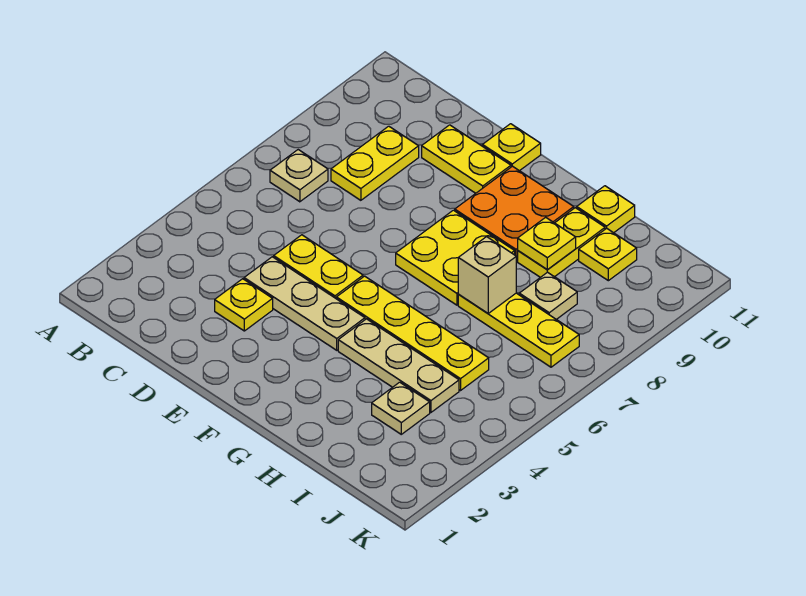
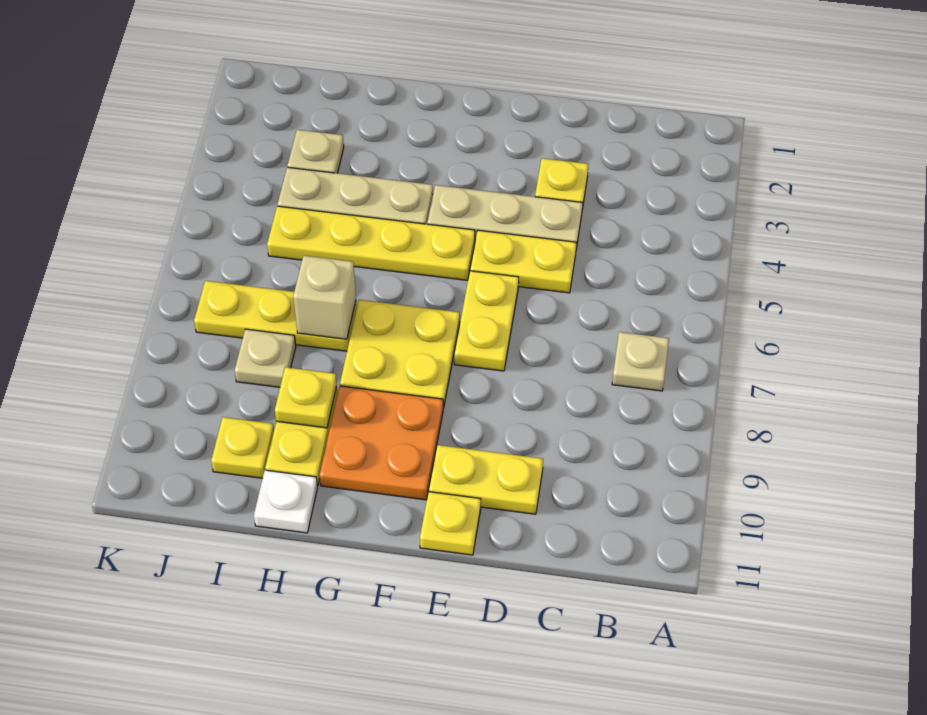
yellow 1x2 plate [331,126,419,200] -> yellow 1x2 plate moved to [454,271,519,371]
yellow 1x1 plate [577,186,635,233] -> white 1x1 plate [254,470,318,533]

